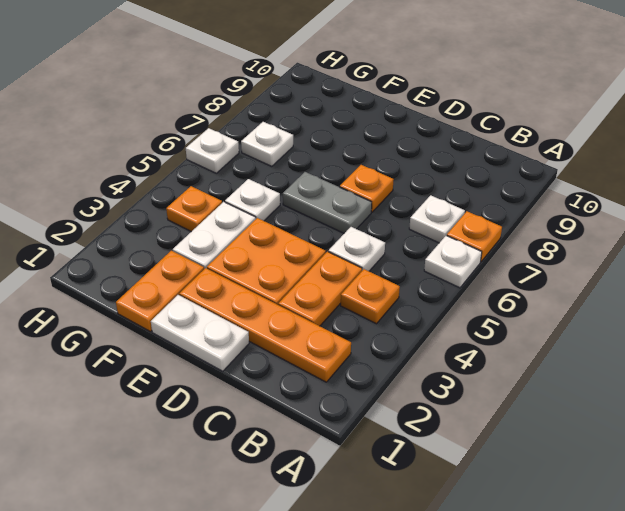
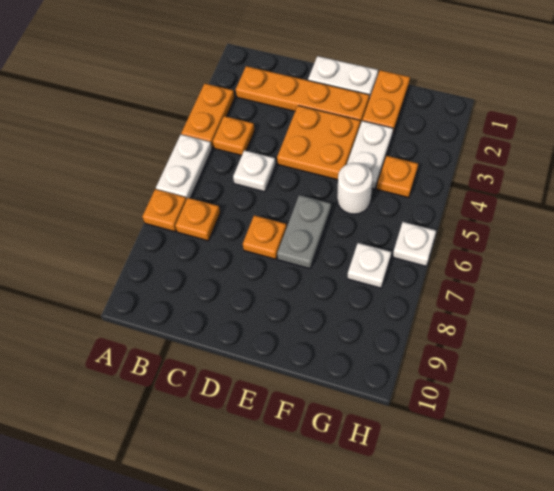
white 1x1 plate [424,236,482,288] -> white 1x2 plate [156,134,212,199]
white 1x1 plate [409,195,465,243] -> orange 1x1 plate [175,198,220,241]
orange 1x2 plate [278,252,362,326] -> orange 1x2 plate moved to [181,84,235,148]
grey 1x2 plate [283,172,372,233] -> grey 1x2 plate turned to [277,195,331,269]
white 1x1 plate [225,179,280,221] -> white 1x1 round brick [337,163,373,214]

